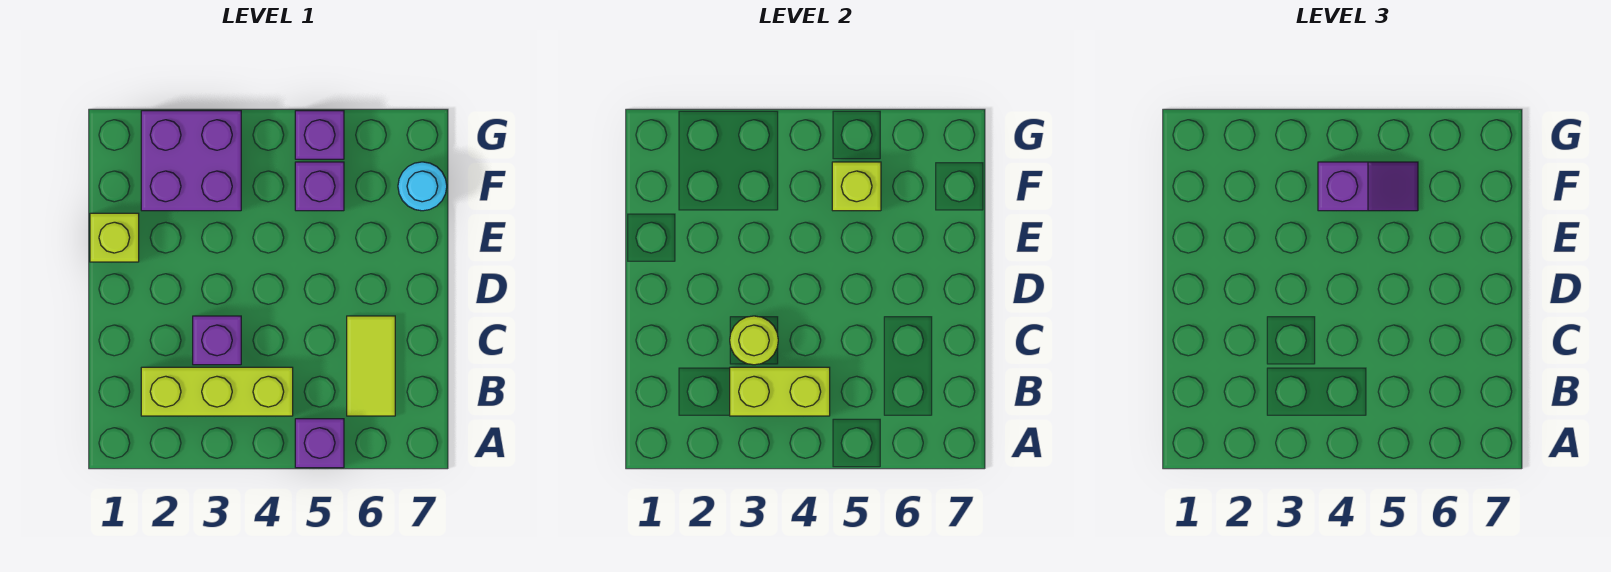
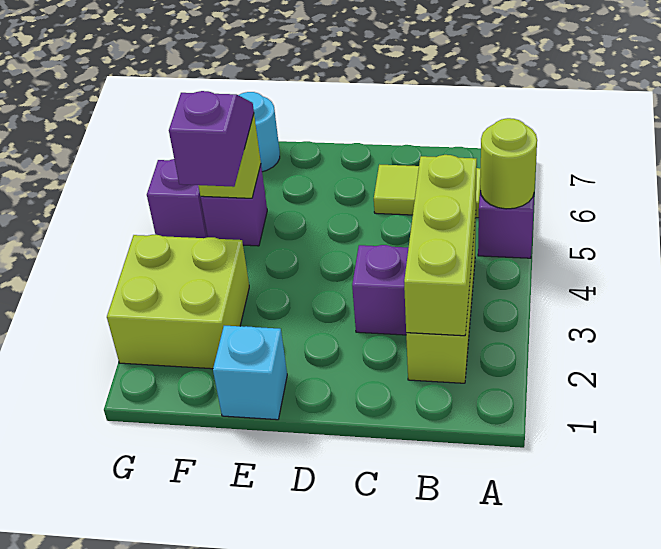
lime 1x2 brick [730,367,830,416] -> lime 1x3 brick [404,155,477,336]
lime 1x1 round brick [730,316,778,365] -> lime 1x1 round brick moved to [480,118,537,209]
lime 1x1 brick [90,213,139,262] -> cyan 1x1 brick [213,326,287,420]
purple 2x2 brick [141,111,241,211] -> lime 2x2 brick [107,235,249,369]

